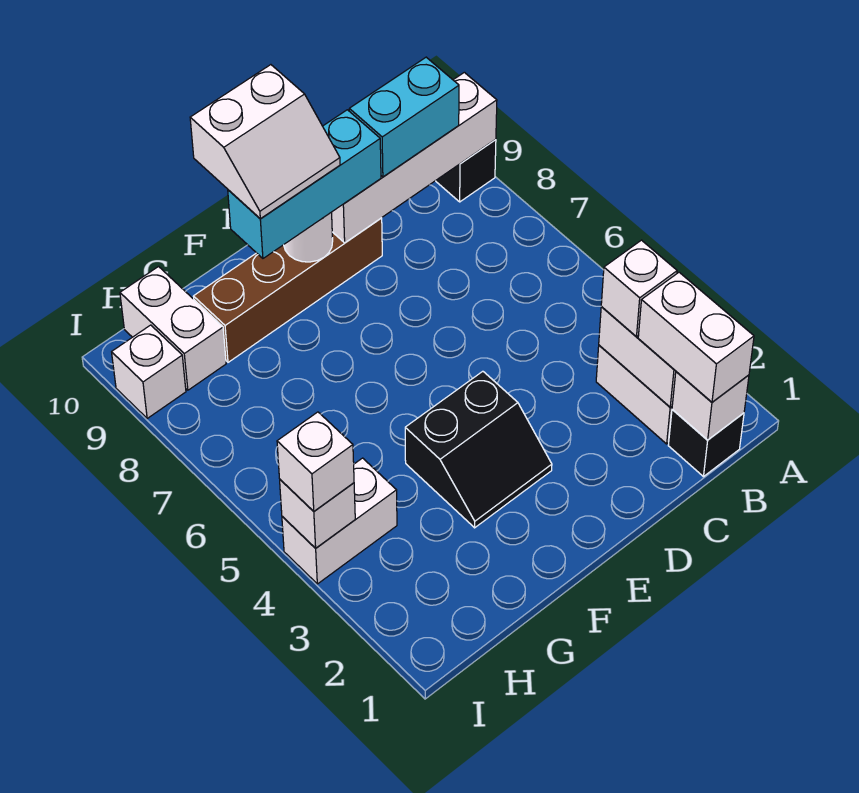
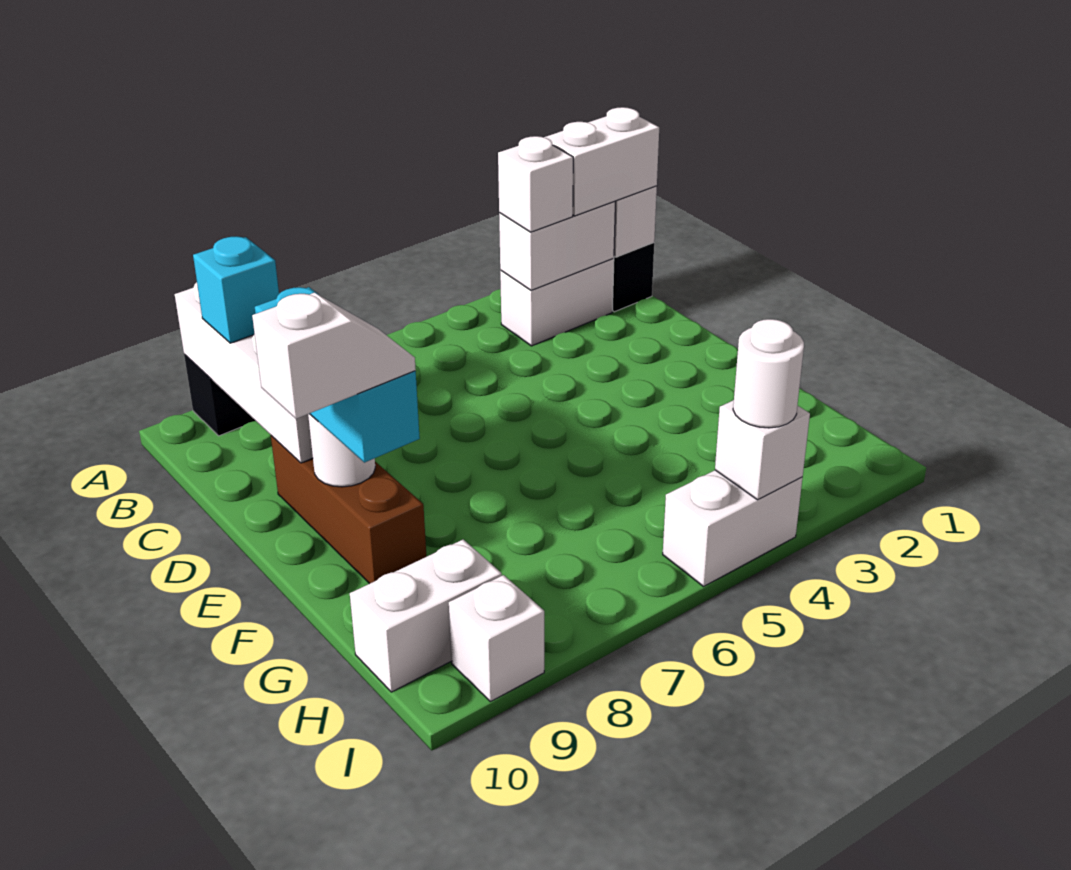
cyan 1x2 brick [349,57,459,177] -> cyan 1x1 brick [193,236,279,343]
brown 1x4 brick [193,218,382,362] -> brown 1x3 brick [271,436,426,584]
black 2x2 slope [405,371,552,528] -> none
white 2x2 slope [190,65,340,219] -> white 1x2 slope [252,293,416,419]
white 1x2 brick [282,458,397,584] -> white 1x2 brick turned to [663,470,803,586]
white 1x1 brick [277,412,354,511] -> white 1x1 round brick [733,319,804,428]

